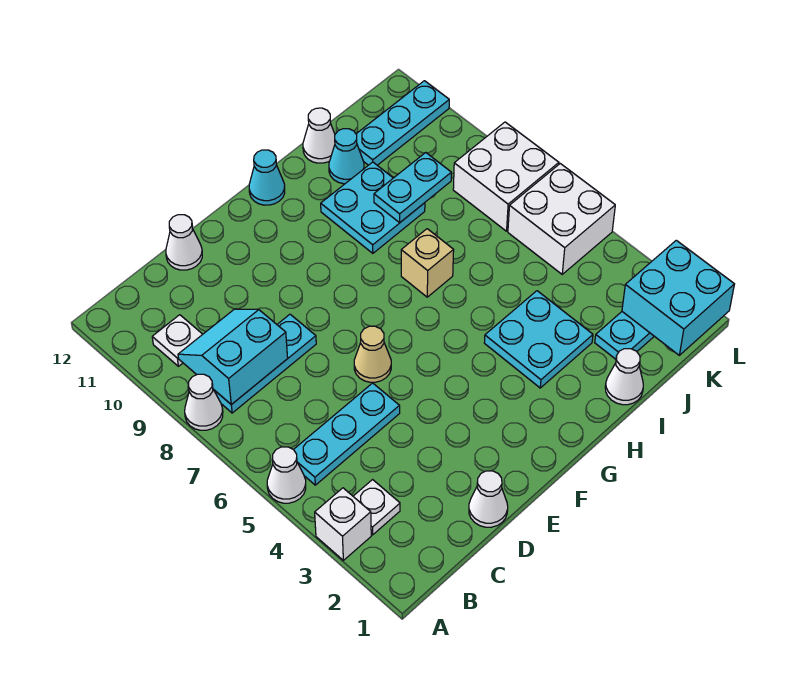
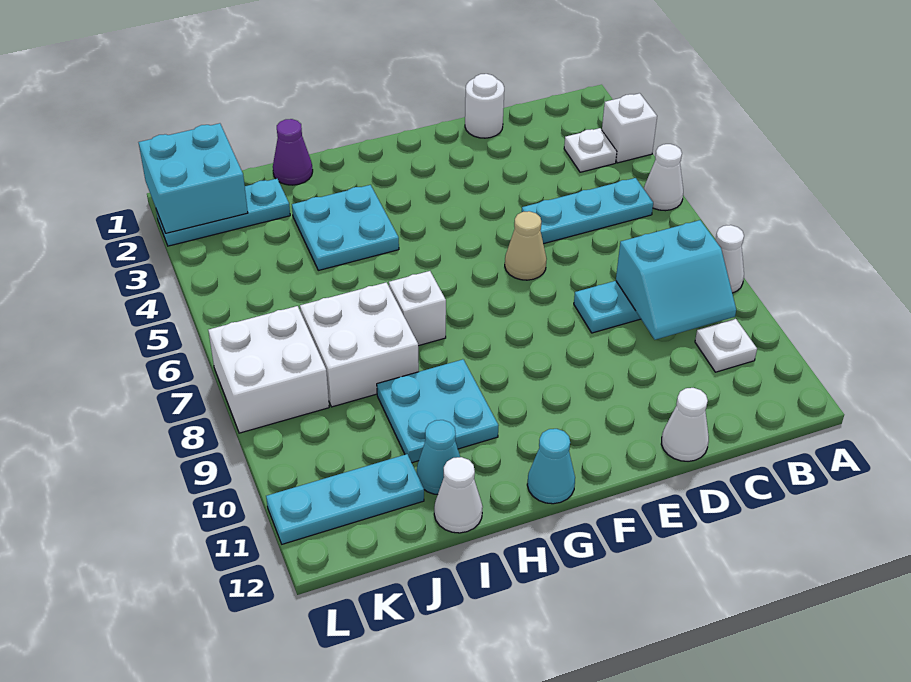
white 1x1 cone [469,471,508,527] -> white 1x1 round brick [465,74,504,138]
tan 1x1 brick [401,229,454,297] -> white 1x1 brick [389,271,446,346]
white 1x1 cone [605,349,643,405] -> purple 1x1 cone [273,119,313,185]
cyan 1x2 plate [374,153,451,223] -> none
white 2x2 brick [508,164,615,274] -> white 2x2 brick moved to [300,282,419,407]

